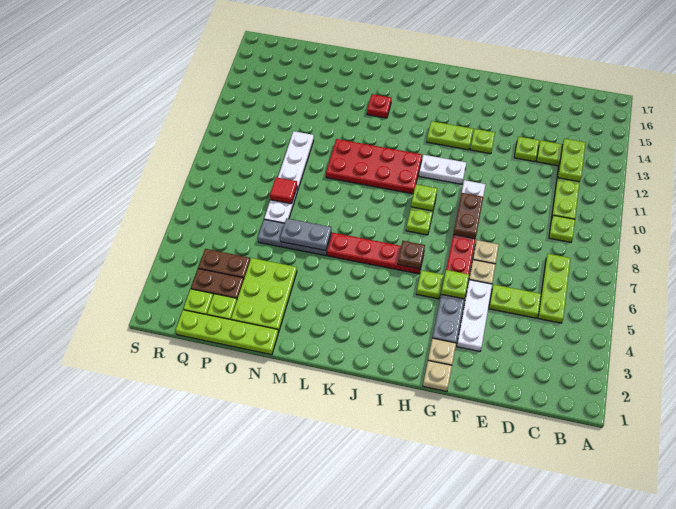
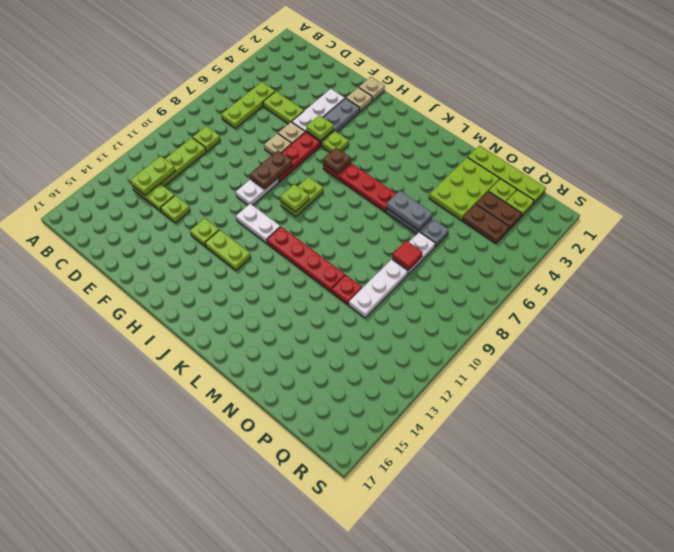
red 2x4 plate [326,139,422,194] -> red 1x4 plate [267,227,345,292]
red 1x1 plate [367,94,391,118] -> red 1x1 plate moved to [332,275,362,305]

